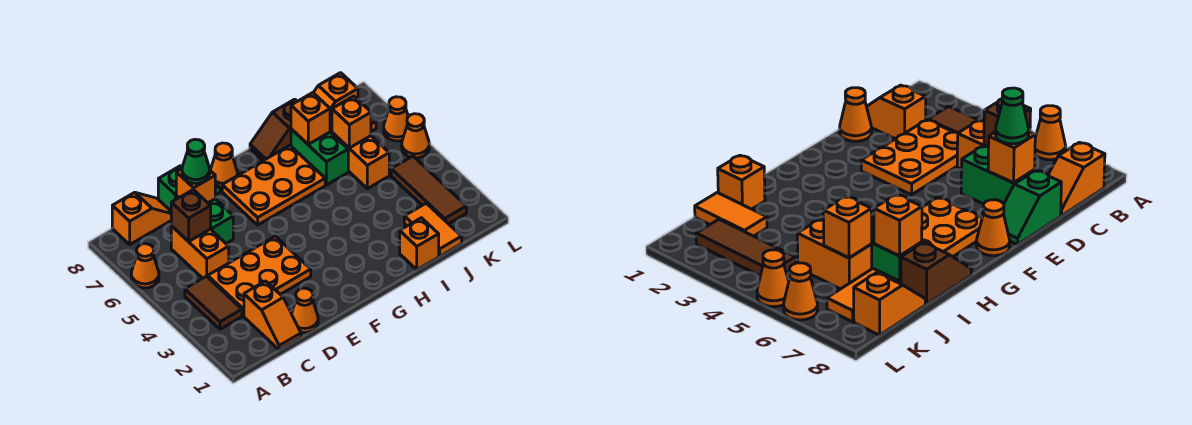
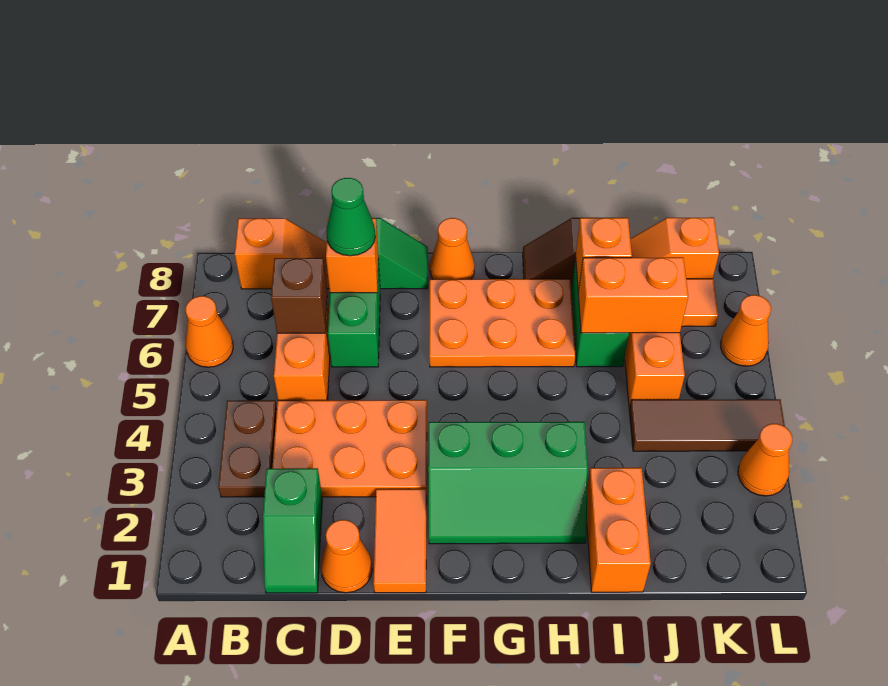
brown 1x2 tile [185,276,242,329] -> brown 1x2 plate [218,400,277,497]
orange 1x2 slope [244,281,301,350] -> green 1x2 slope [263,468,322,593]
none -> green 2x3 slope [428,422,588,544]
orange 1x1 brick [400,218,439,270] -> orange 1x2 brick [587,468,651,592]
orange 1x2 tile [404,203,462,256] -> orange 1x2 tile moved to [374,489,427,593]
orange 1x1 brick [332,96,371,148] -> orange 1x2 brick [578,257,688,333]
brown 1x3 tile [391,156,466,224] -> brown 1x3 tile turned to [629,399,785,451]
orange 1x1 cone [402,114,429,158] -> orange 1x1 cone moved to [738,424,792,496]

